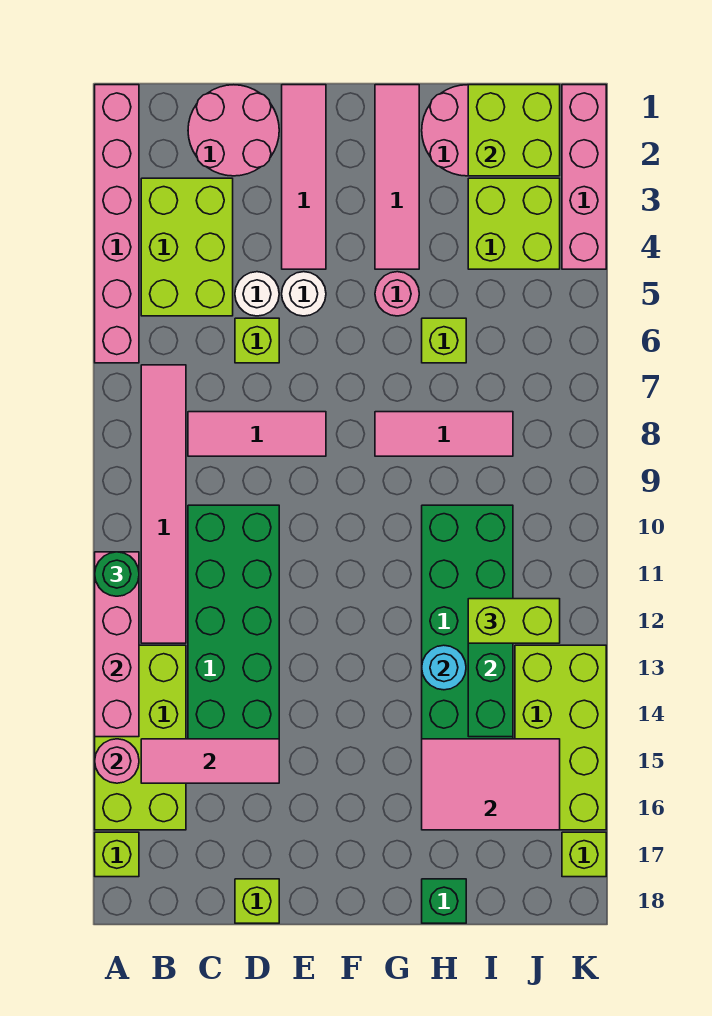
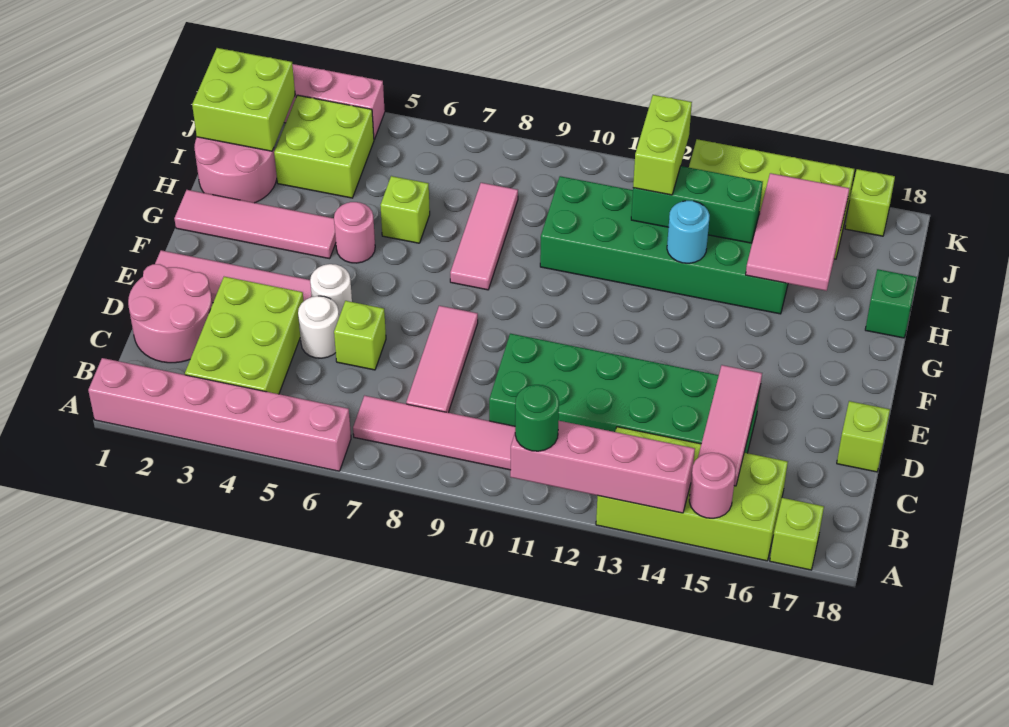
lime 2x3 brick [141,178,233,316] -> lime 2x3 brick turned to [185,277,304,394]

